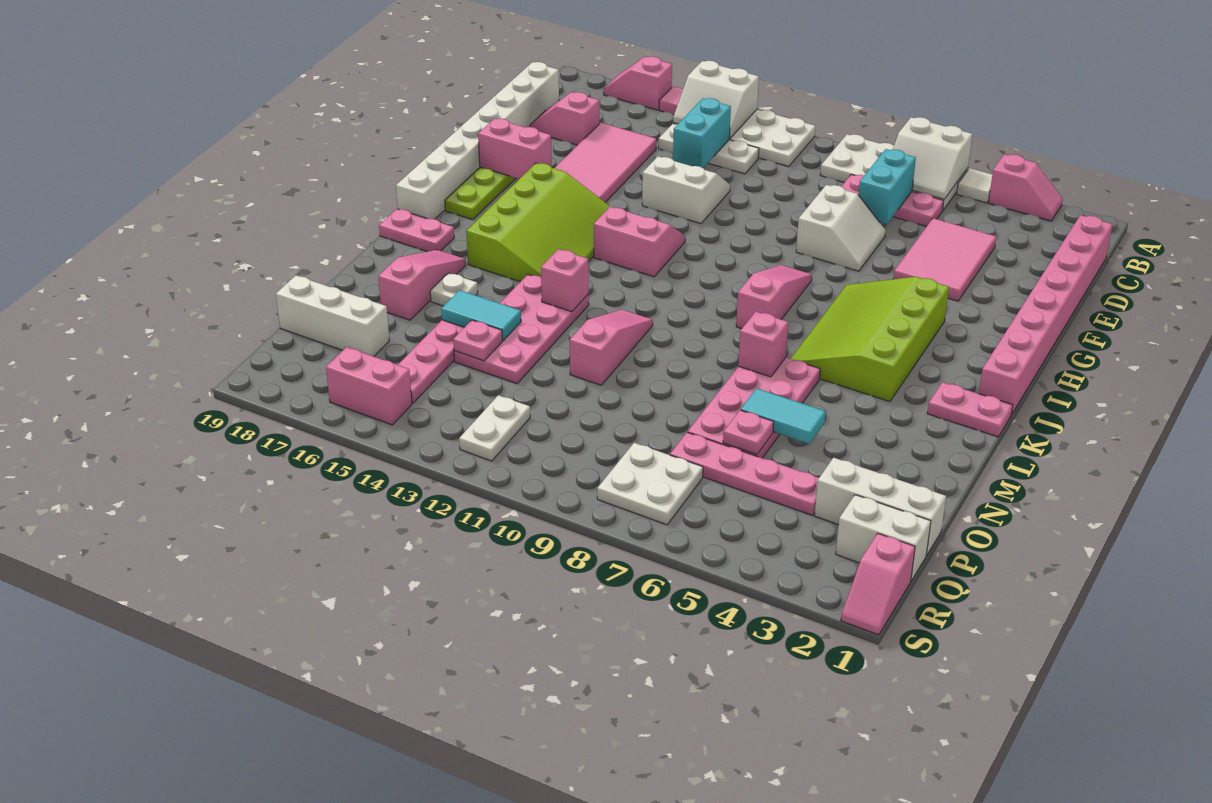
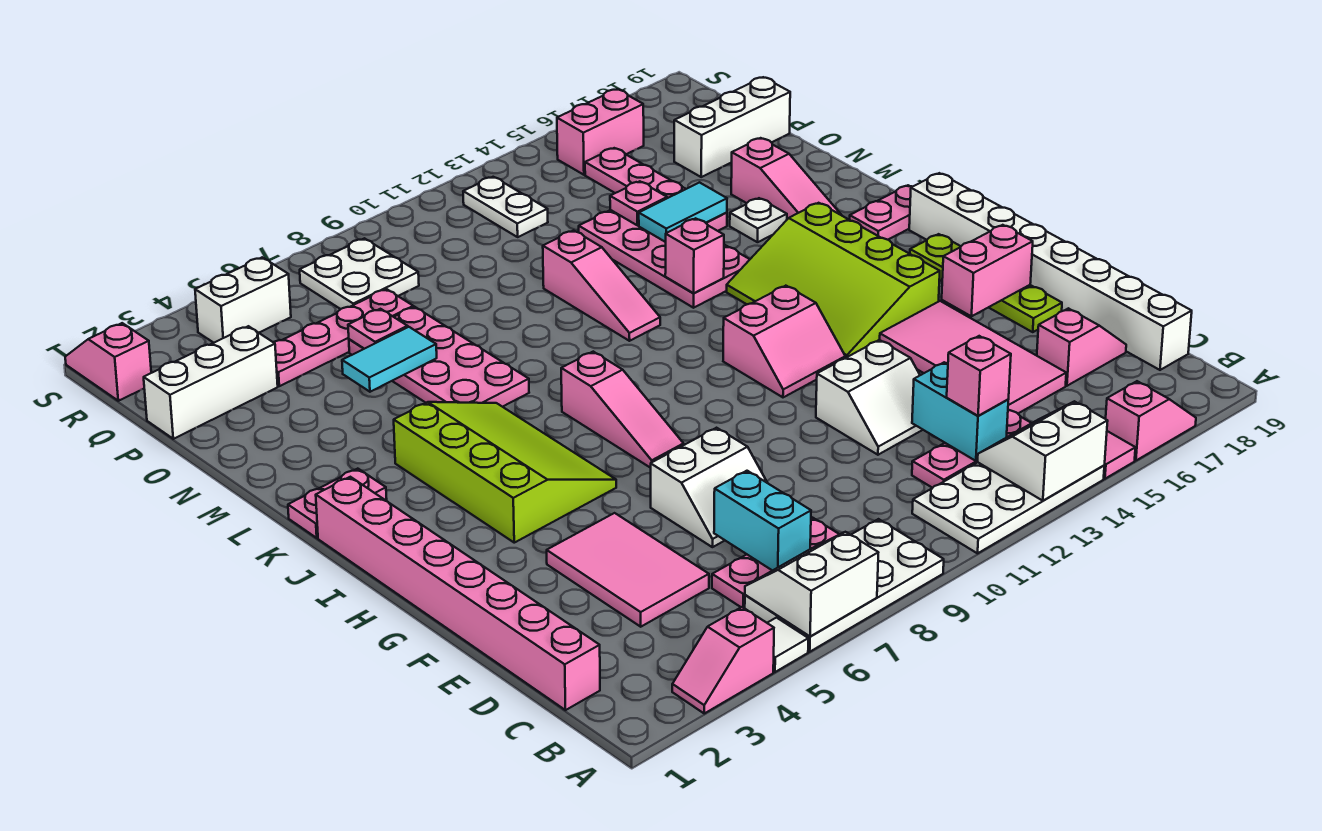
white 1x3 plate [658,124,759,174] -> pink 1x3 plate [912,410,1031,488]
white 2x2 slope [796,185,886,271] -> white 2x2 slope turned to [651,428,767,547]
pink 1x1 brick [738,312,788,377] -> pink 1x1 brick moved to [947,336,1011,416]
white 1x2 brick [836,495,931,581] -> white 1x2 brick moved to [195,257,291,343]

